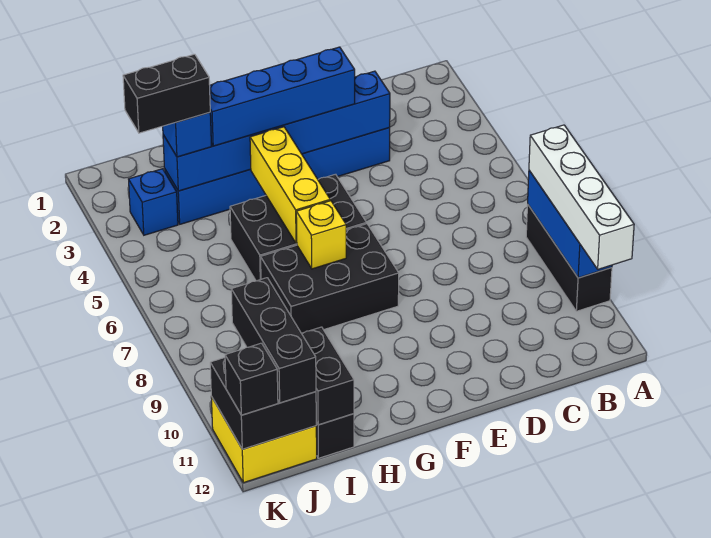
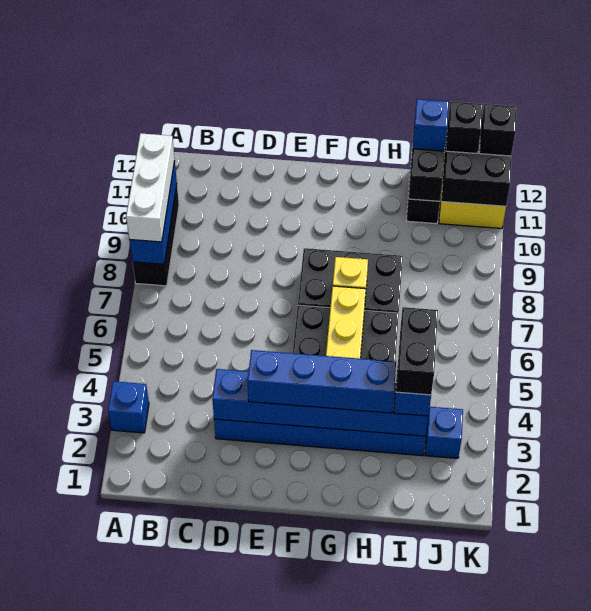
none -> blue 1x1 brick [108,381,149,433]
white 1x4 brick [529,125,634,269] -> white 1x3 brick [126,133,175,242]
black 1x2 brick [123,54,210,133] -> black 1x2 brick turned to [396,307,438,395]
none -> blue 1x1 brick [413,99,449,151]
black 1x3 brick [231,278,316,403] -> black 1x1 brick [446,102,482,154]

